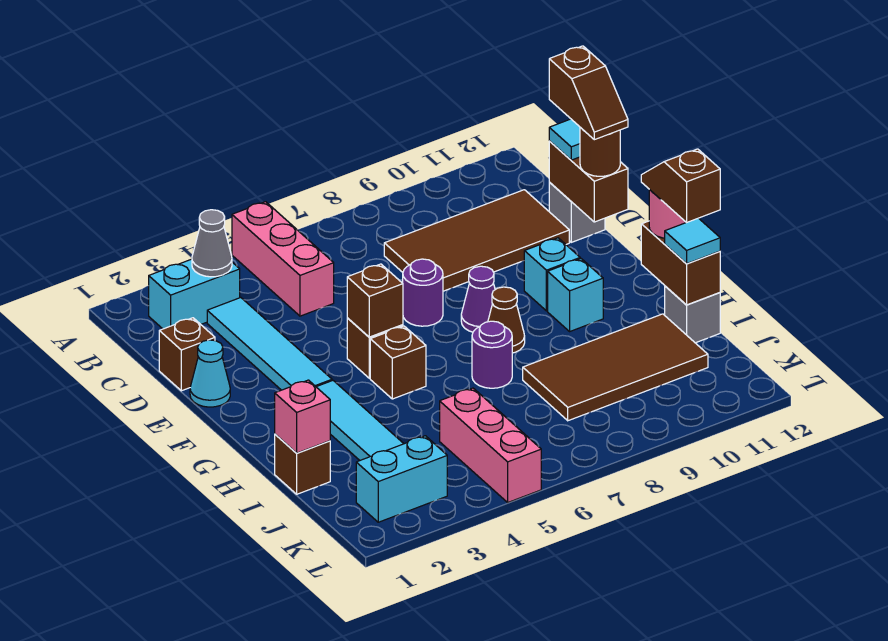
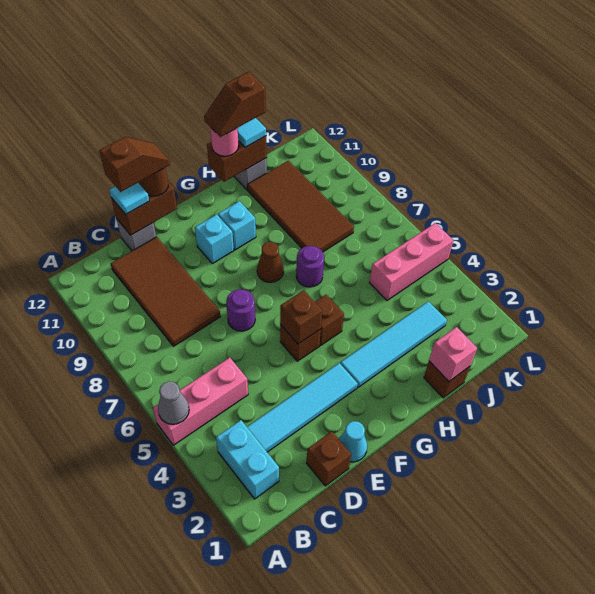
grey 1x1 cone [192,210,232,277] -> grey 1x1 cone moved to [158,381,189,424]
purple 1x1 cone [461,266,495,332] -> none
cyan 1x2 brick [356,436,447,522] -> none

